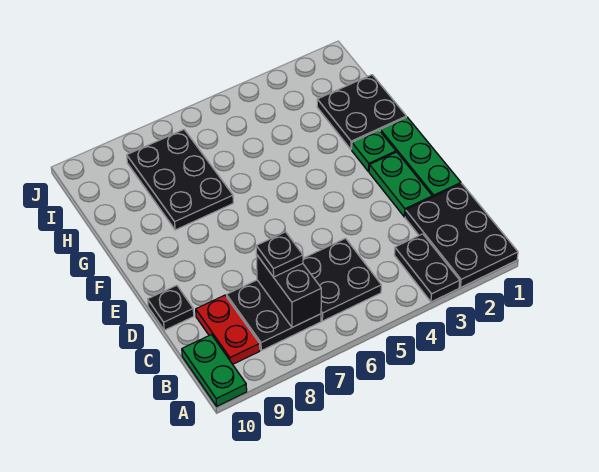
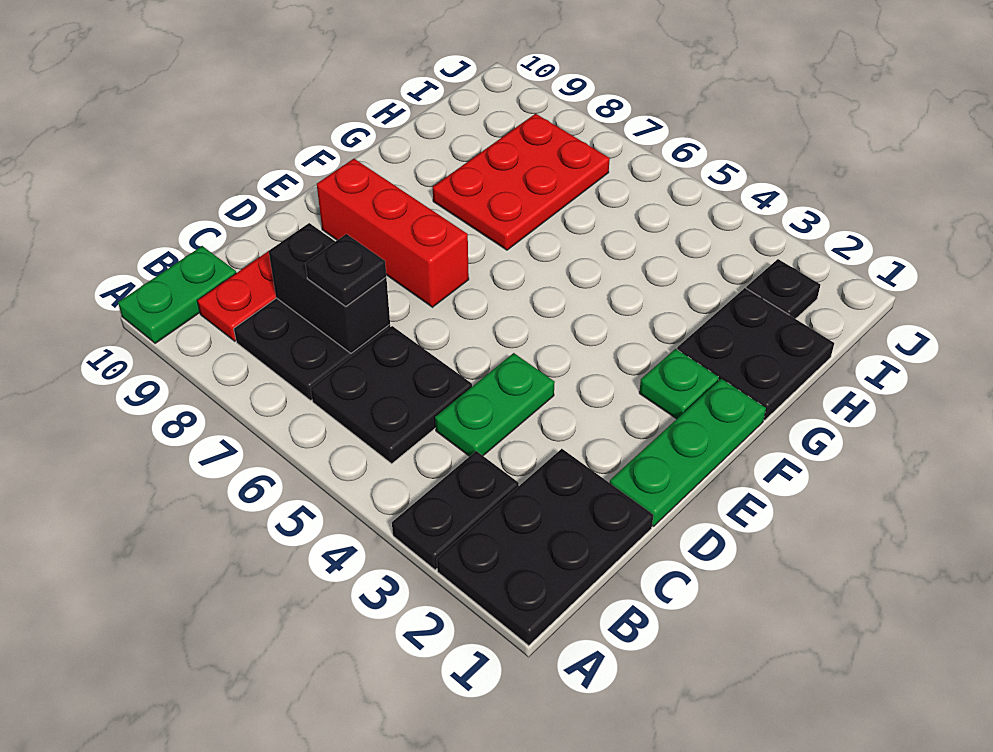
black 1x2 brick [256,255,321,327] -> black 1x2 brick turned to [269,223,390,353]
green 1x2 plate [369,152,432,217] -> green 1x2 plate moved to [435,353,555,456]
black 1x1 plate [148,285,194,330] -> black 1x1 plate moved to [746,259,820,319]
none -> red 1x3 brick [317,159,469,307]
black 2x3 plate [127,130,233,230] -> red 2x3 plate [433,114,610,250]

